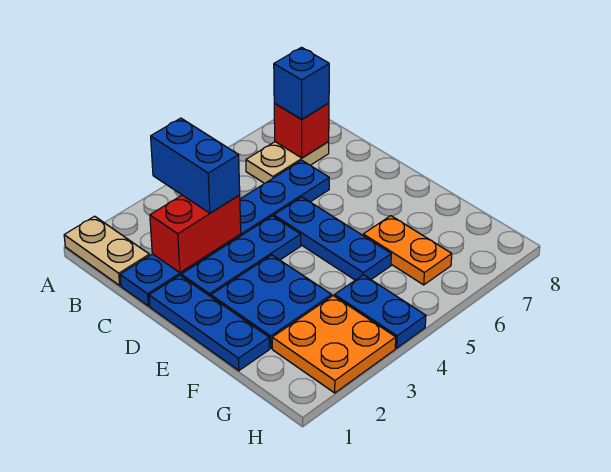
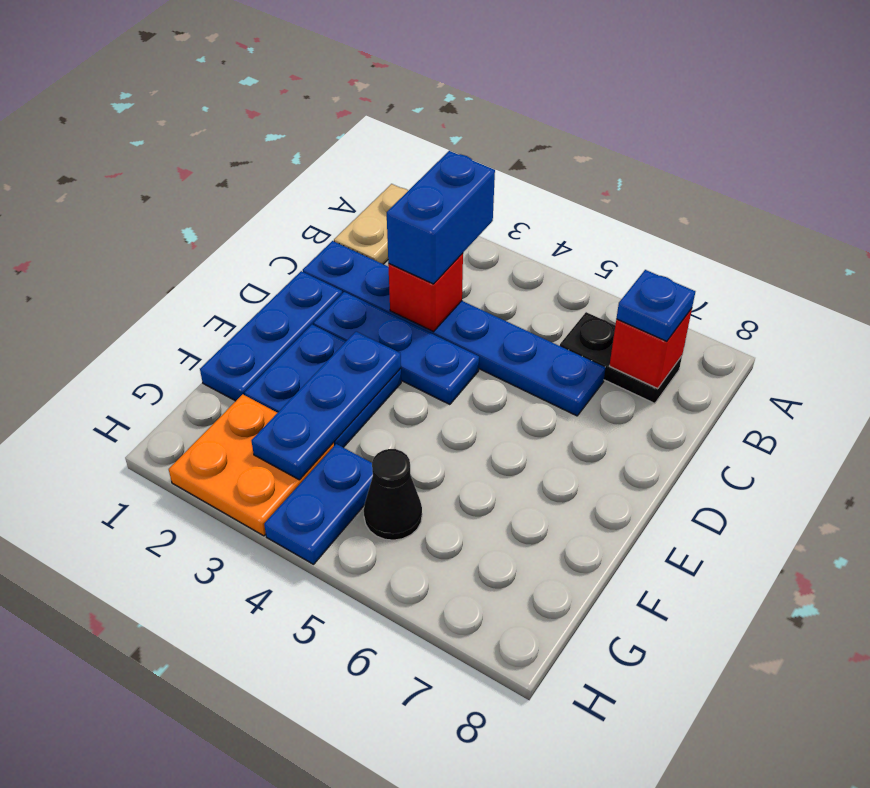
tan 1x2 plate [246,142,329,183] -> black 1x2 plate [560,312,682,403]
blue 1x1 brick [274,47,329,119] -> blue 1x1 plate [616,270,695,341]
red 1x2 brick [150,195,241,273] -> red 1x1 brick [388,253,463,332]
blue 1x3 plate [274,197,391,280] -> blue 1x3 plate moved to [252,331,401,480]
orange 1x2 plate [363,216,452,285] -> none
none -> black 1x1 cone [364,449,422,540]

